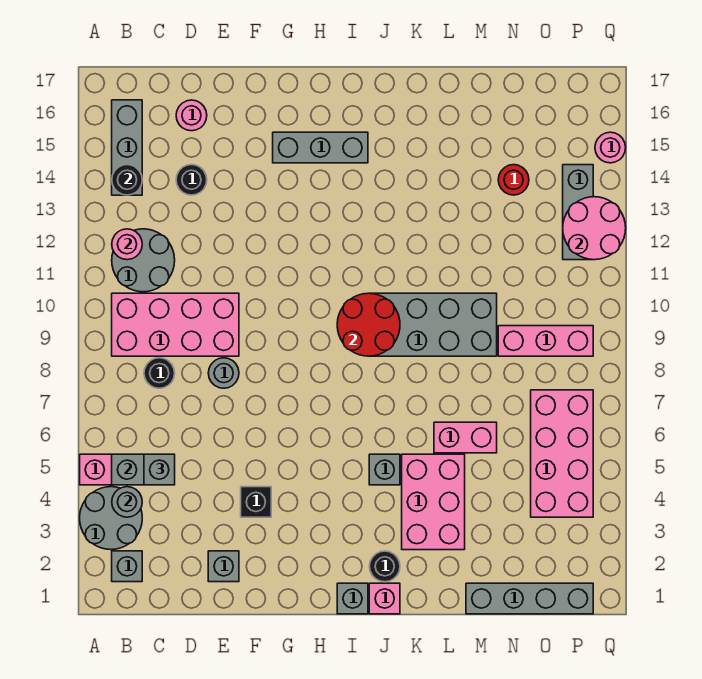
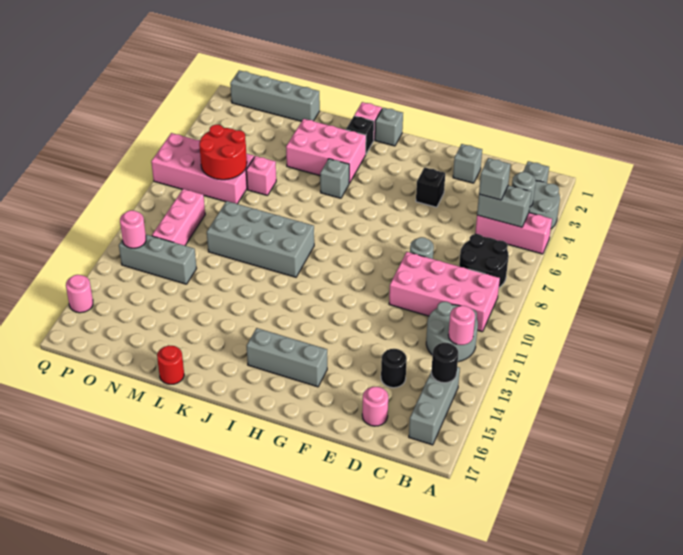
black 1x1 round brick [144,358,175,388] -> black 2x2 round brick [459,234,509,287]
red 2x2 round brick [337,293,400,356] -> red 2x2 round brick moved to [199,125,247,180]
black 1x1 round brick [370,551,400,582] -> black 1x1 brick [346,116,374,154]
pink 2x3 brick [402,454,465,550] -> pink 2x3 brick turned to [286,119,366,183]
pink 1x2 brick [434,422,497,453] -> pink 1x1 brick [246,156,276,196]
pink 1x3 brick [498,326,593,356] -> pink 1x3 brick turned to [152,189,205,246]
red 1x1 round brick [498,165,529,195] -> red 1x1 round brick moved to [157,345,184,384]
pink 2x4 brick [531,390,593,517] -> pink 2x4 brick turned to [151,133,254,204]
grey 1x3 brick [563,165,593,260] -> grey 1x3 brick turned to [119,234,197,284]
pink 2x2 round brick [563,197,626,260] -> pink 1x1 round brick [120,210,146,248]

